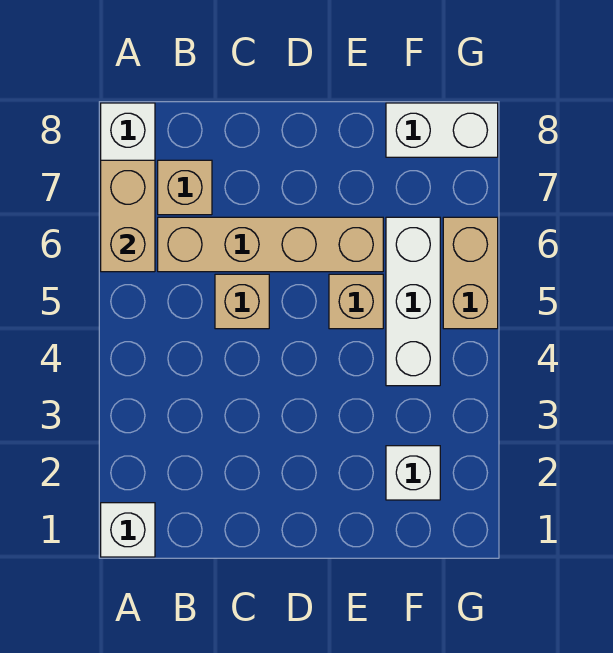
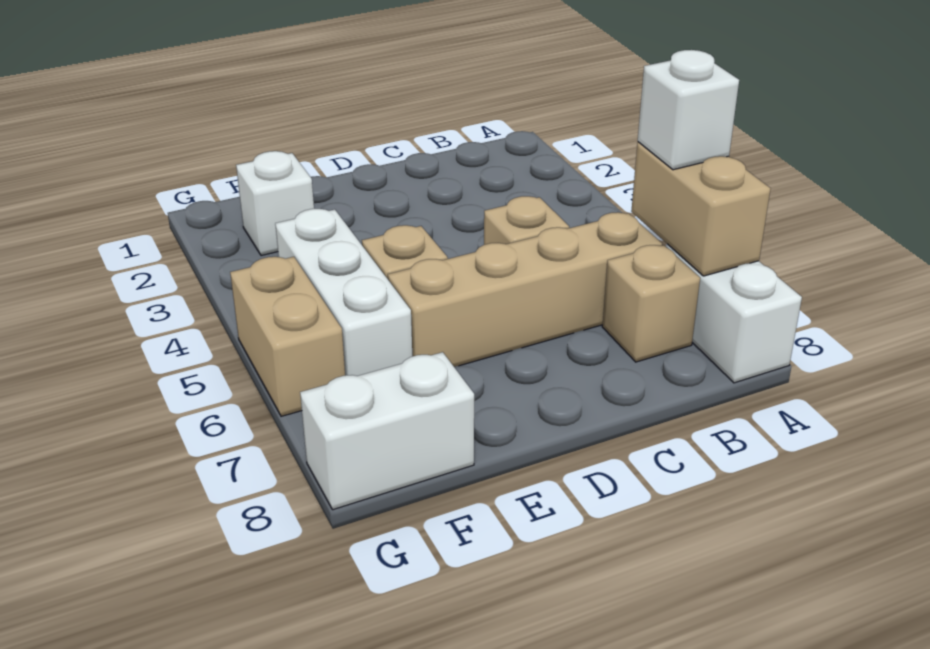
white 1x1 brick [101,503,155,557] -> white 1x1 brick moved to [638,50,739,170]

